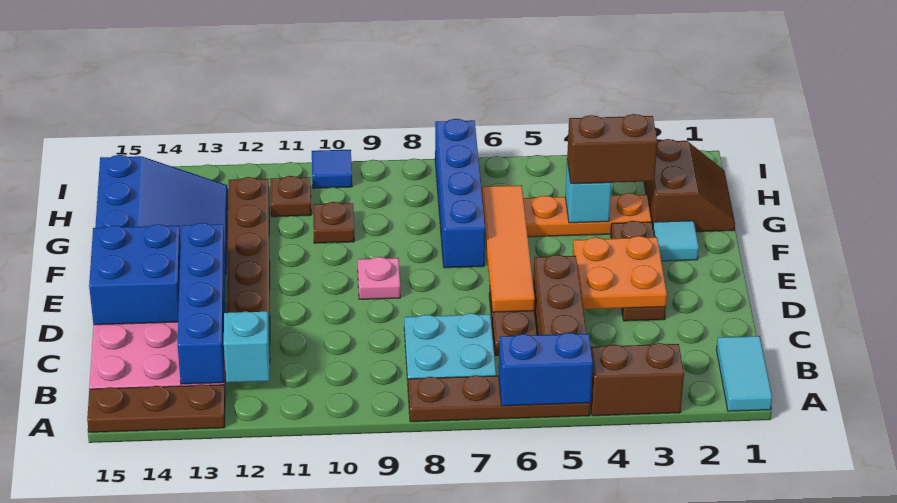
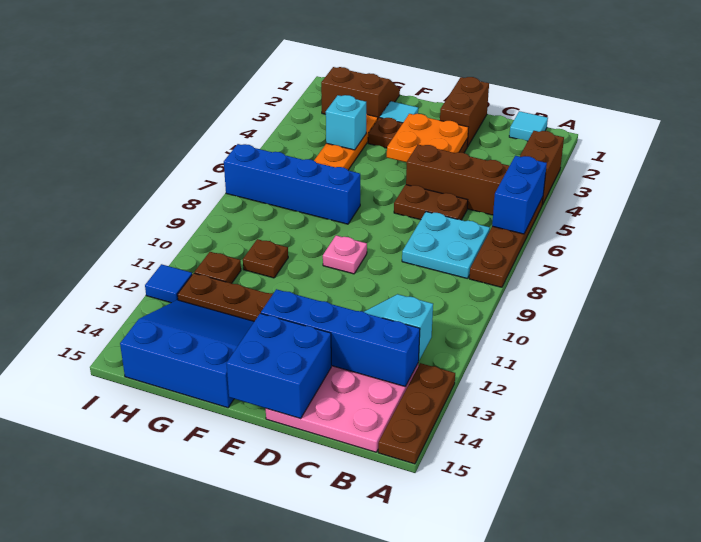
cyan 1x2 tile [716,336,772,411] -> cyan 1x1 tile [509,111,548,142]
orange 1x4 tile [482,185,535,312] -> none
brown 1x2 brick [567,114,657,184] -> brown 1x2 brick moved to [440,77,489,147]
blue 1x1 tile [312,150,352,188] -> blue 1x1 tile moved to [145,264,192,303]

